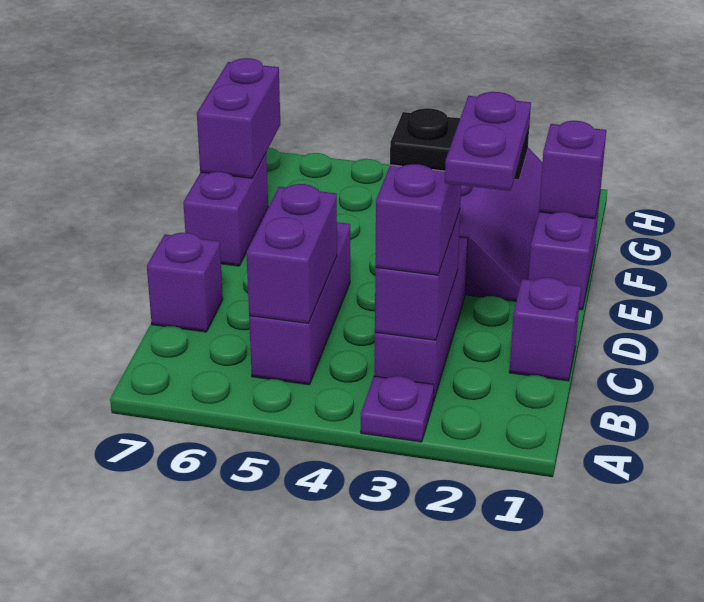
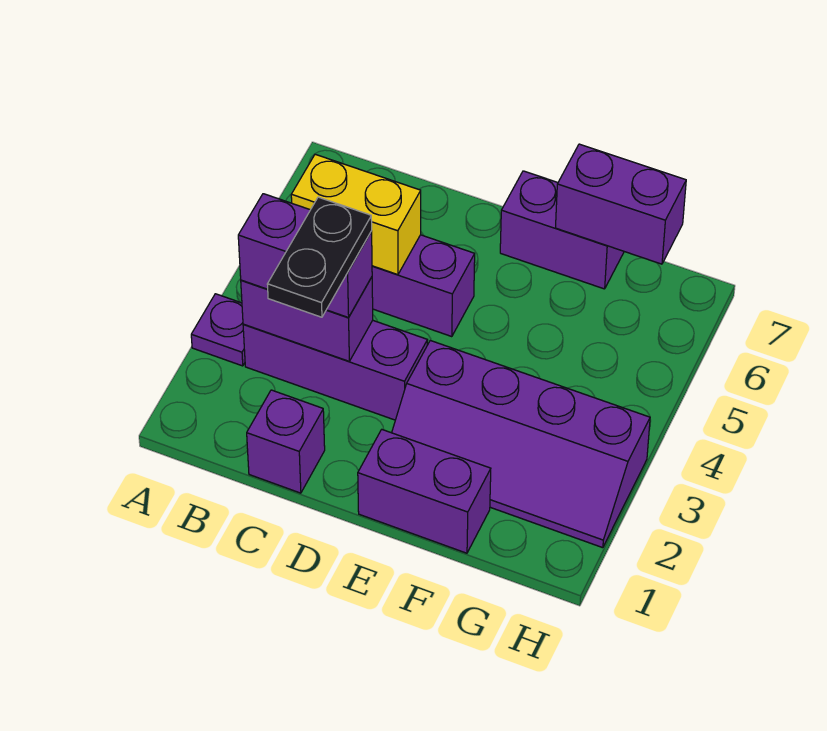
purple 1x2 plate [445,92,531,191] -> none
purple 1x2 brick [246,184,337,323] -> yellow 1x2 brick [291,154,421,275]
purple 1x1 brick [147,233,223,332] -> none
purple 1x1 brick [539,121,606,218] -> none

